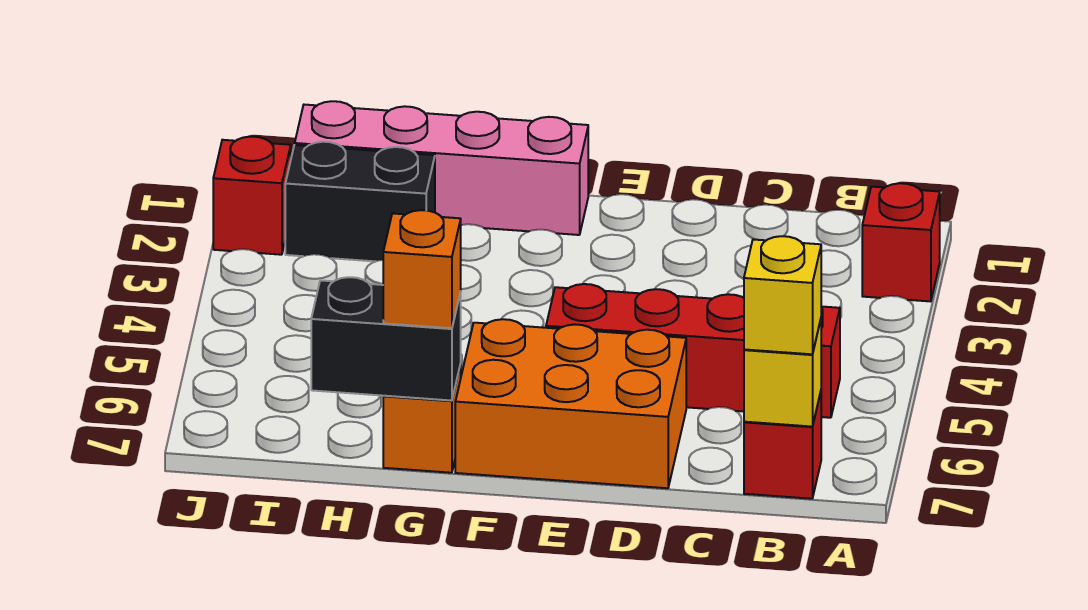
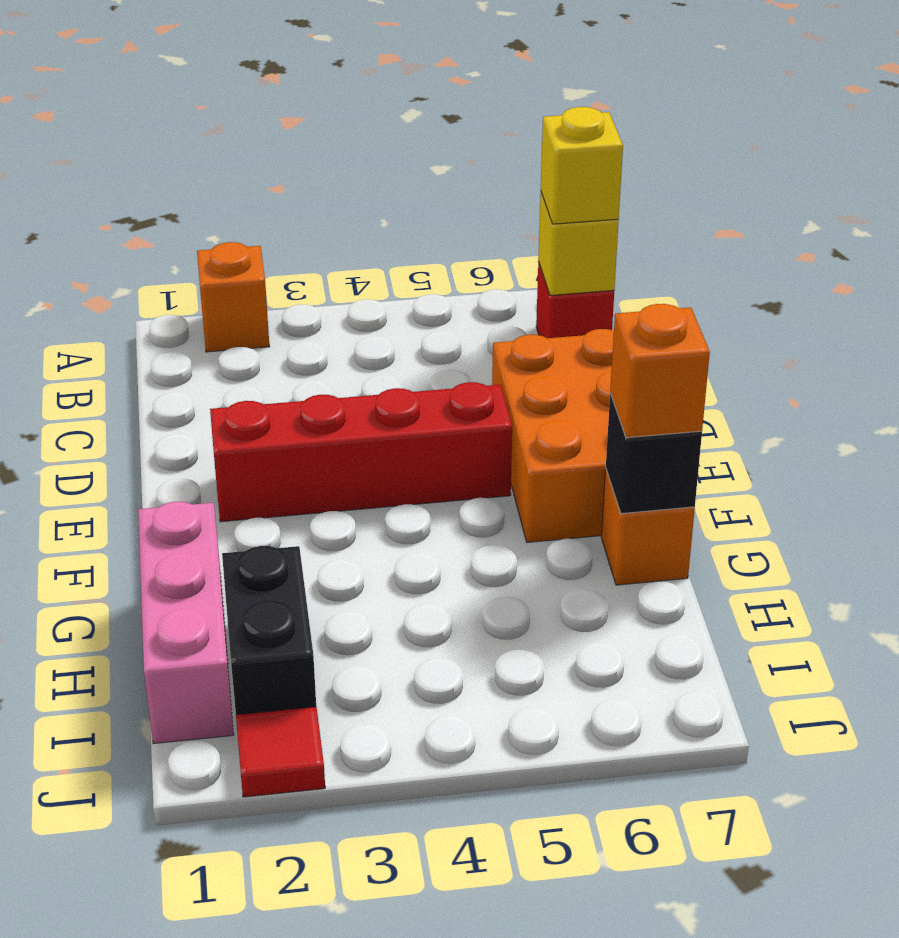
red 1x1 brick [862,183,940,301] -> orange 1x1 brick [197,242,270,352]
red 1x4 brick [546,284,840,418] -> red 1x4 brick turned to [210,382,512,522]
pink 1x4 brick [295,101,588,235] -> pink 1x3 brick [138,502,234,744]
black 1x2 brick [311,277,461,401] -> black 1x1 brick [606,393,702,514]
red 1x1 brick [213,137,291,255] -> red 1x1 tile [236,707,325,797]

